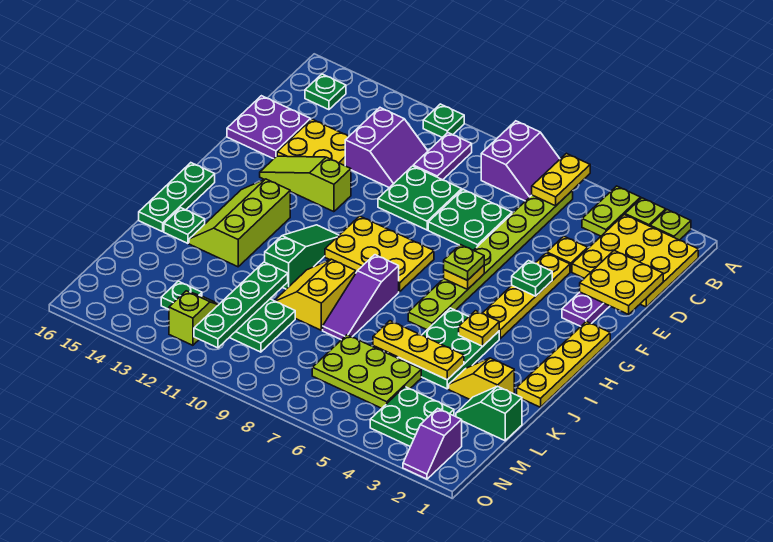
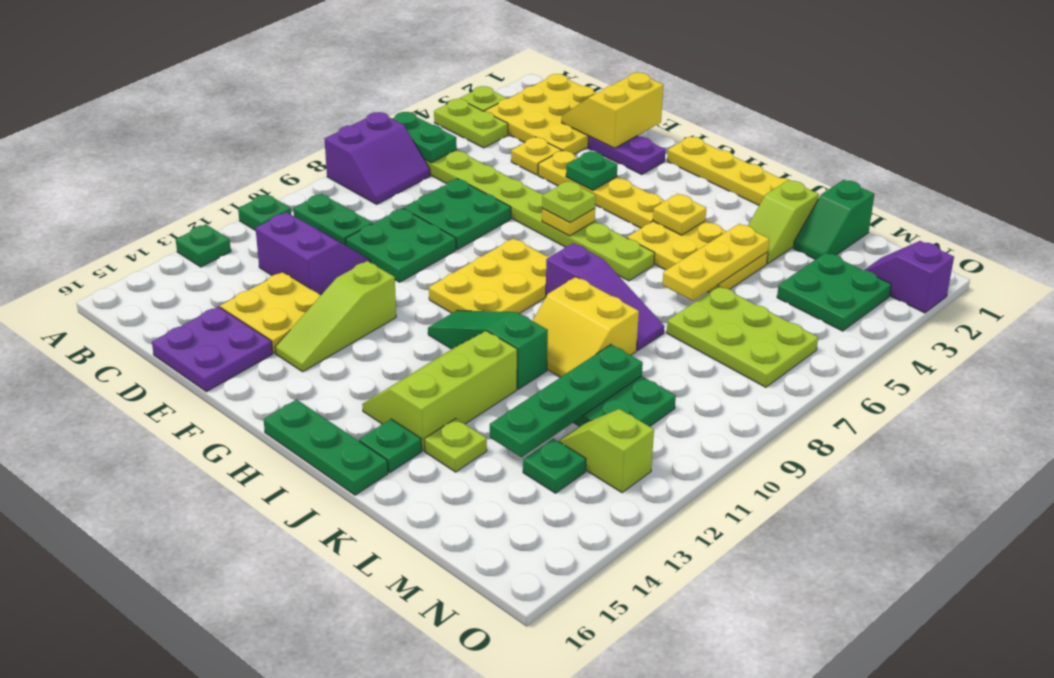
lime 1x1 plate [650,210,691,240] -> lime 1x1 plate moved to [424,419,487,472]
yellow 1x2 plate [532,153,590,206] -> green 1x2 plate [392,112,457,163]
purple 2x2 slope [481,121,560,201] -> purple 2x2 slope turned to [325,112,430,204]
purple 1x2 plate [413,133,472,180] -> green 1x2 plate [293,194,372,245]
green 1x1 plate [305,74,346,110] -> green 1x1 plate moved to [176,224,231,267]
yellow 2x2 plate [580,251,663,314] -> yellow 2x2 slope [562,73,663,148]
lime 2x3 slope [189,179,290,267] -> lime 2x3 slope turned to [362,331,517,451]
green 2x3 plate [398,308,499,389] -> yellow 2x3 plate [627,221,768,292]
yellow 1x2 slope [449,358,514,399] -> lime 1x2 slope [748,180,819,264]
green 1x4 plate [194,262,288,348] -> green 1x4 plate turned to [490,345,643,457]
lime 2x3 plate [312,335,421,408] -> lime 2x3 plate turned to [667,286,818,387]
purple 1x2 slope [403,408,462,479] -> purple 1x2 slope turned to [865,241,954,313]

